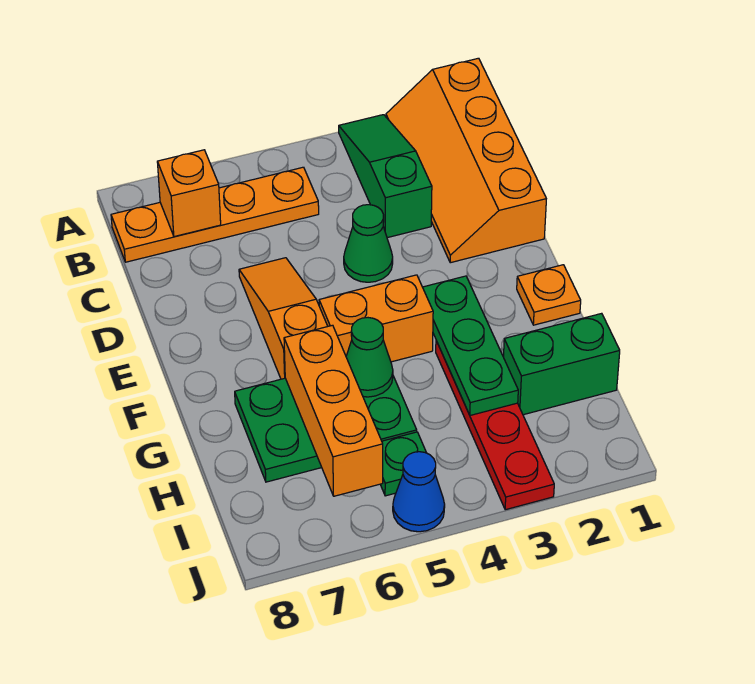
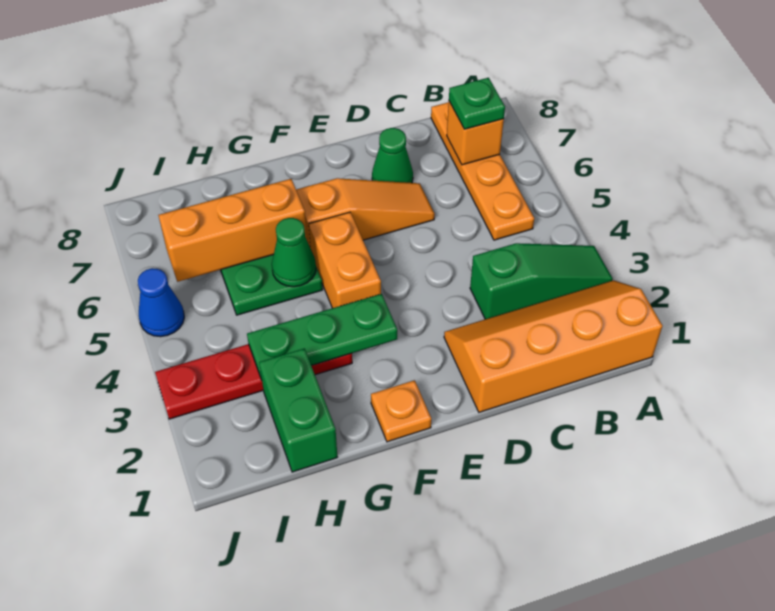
green 1x1 cone [344,205,393,282] -> green 1x1 cone moved to [372,128,413,183]
green 1x1 plate [380,432,426,496] -> green 1x1 plate moved to [449,78,505,129]

